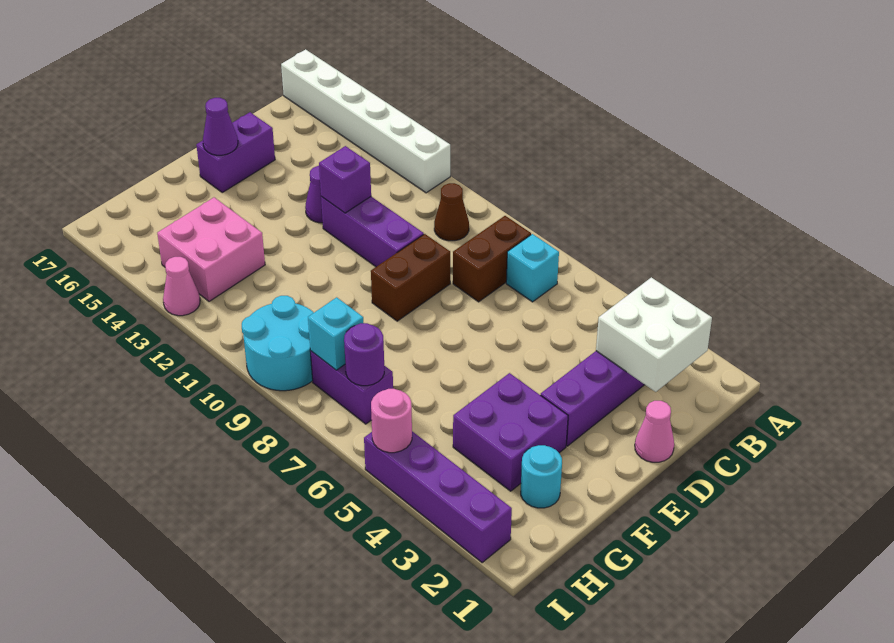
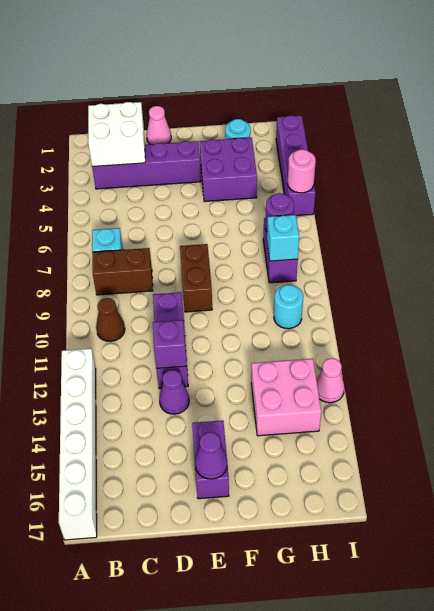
brown 1x2 brick [371,234,450,321] -> brown 1x2 brick turned to [180,244,212,312]
purple 1x2 brick [196,112,275,192] -> purple 1x2 brick turned to [192,420,229,499]
cyan 2x2 round brick [242,296,314,391] -> cyan 1x1 round brick [274,285,303,329]

